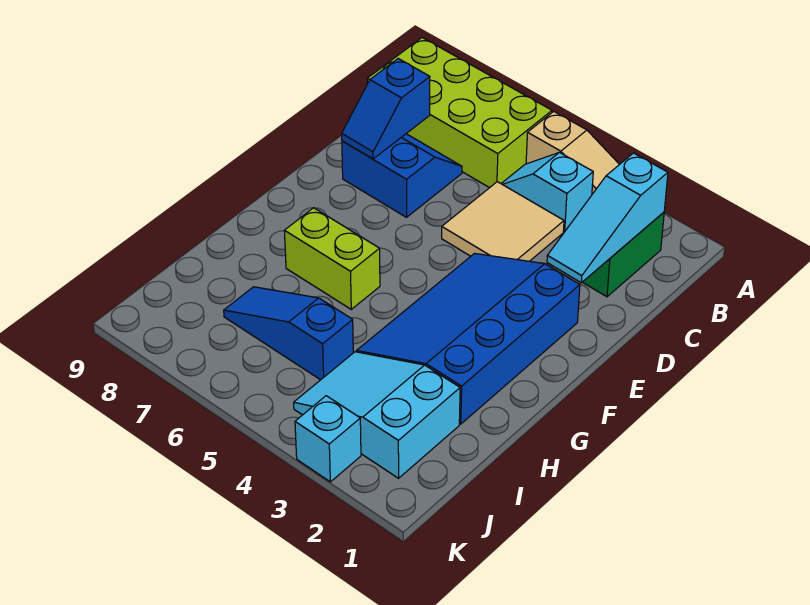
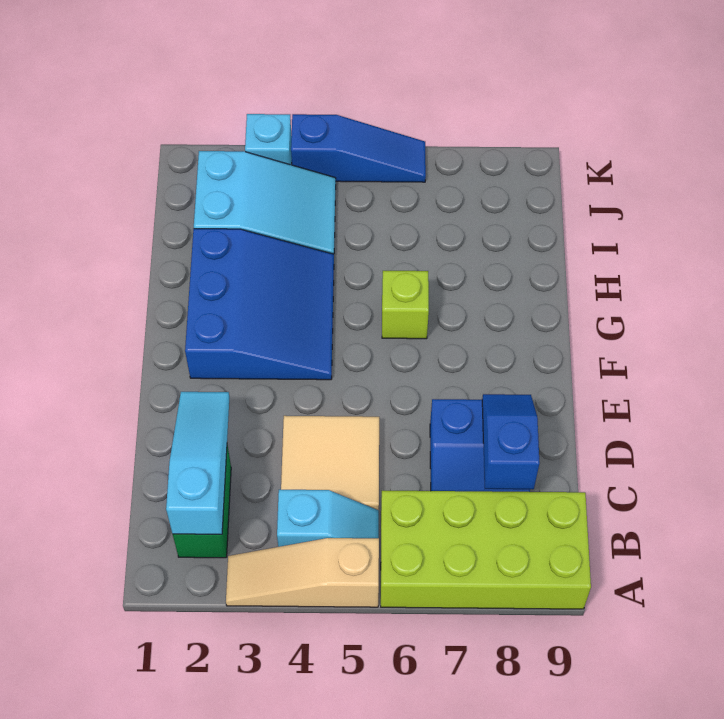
blue 3x4 slope [356,253,580,424] -> blue 3x3 slope [185,229,334,380]
lime 1x2 brick [284,208,380,309] -> lime 1x1 brick [382,271,429,339]
blue 1x3 slope [224,287,353,380] -> blue 1x3 slope moved to [291,114,426,182]

